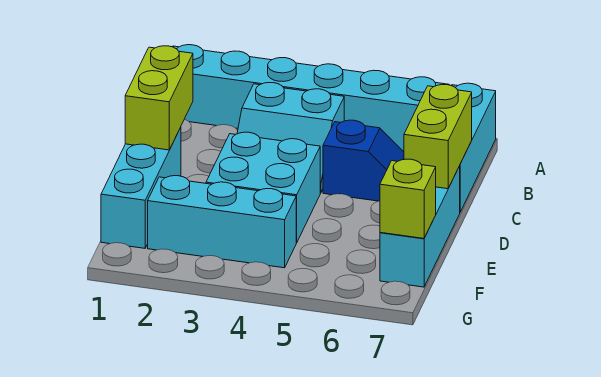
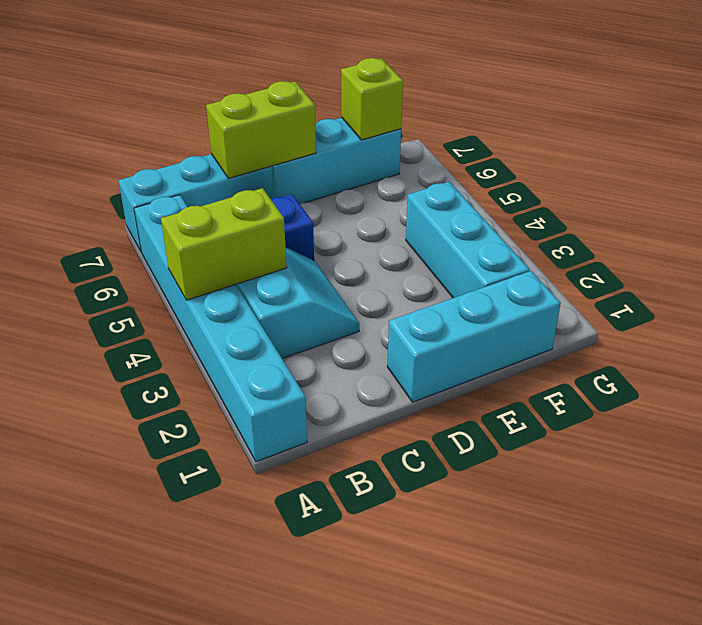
lime 1x2 brick [125,46,193,150] -> lime 1x2 brick moved to [161,188,287,300]
cyan 2x2 brick [206,132,320,243] -> none

